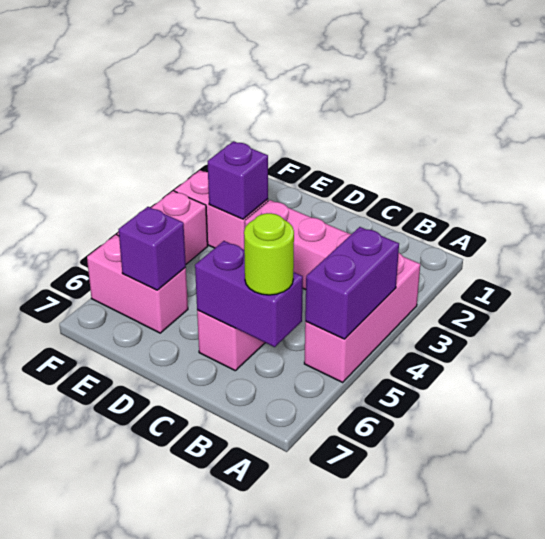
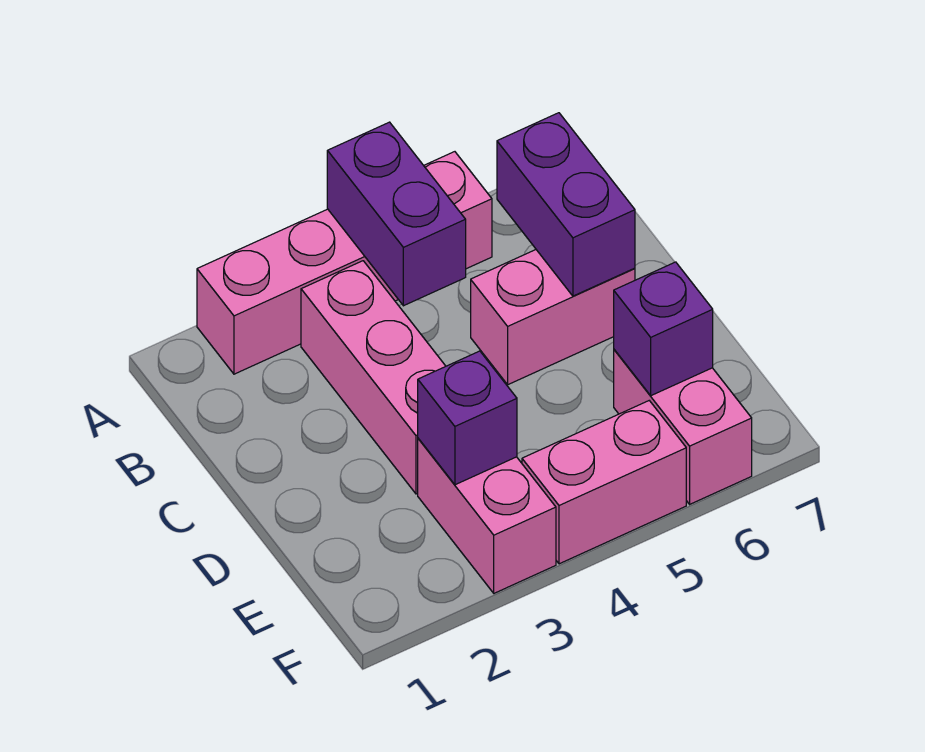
pink 1x3 brick [304,253,420,382] -> pink 1x4 brick [197,152,492,374]
purple 1x2 brick [305,227,399,339] -> purple 1x2 brick turned to [327,122,466,306]
lime 1x1 round brick [244,213,294,295] -> none

